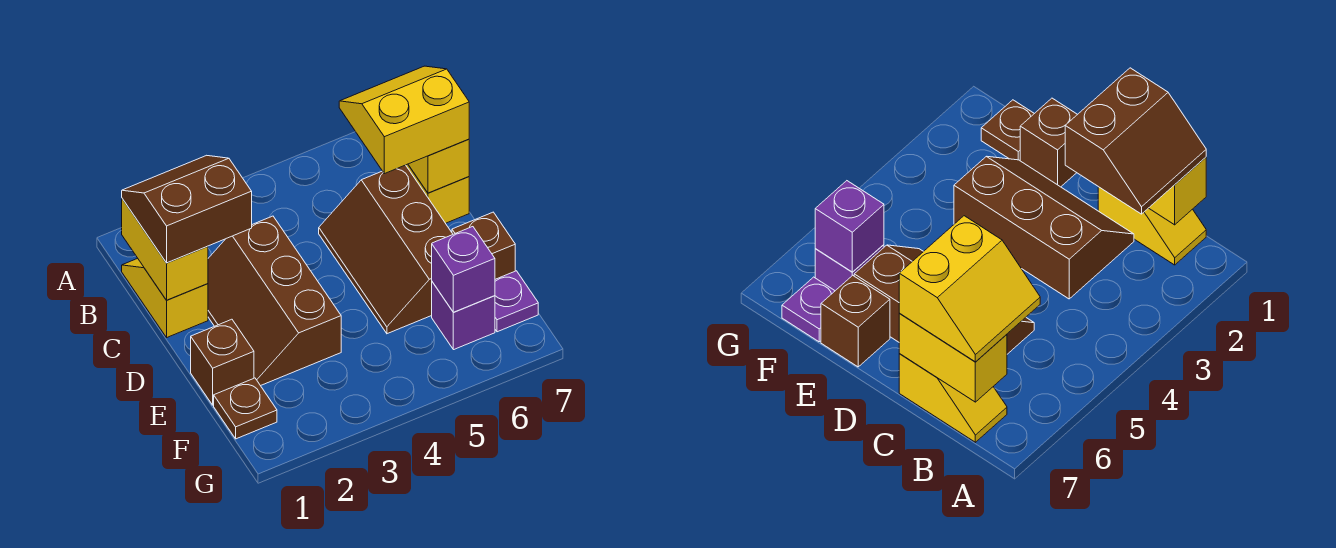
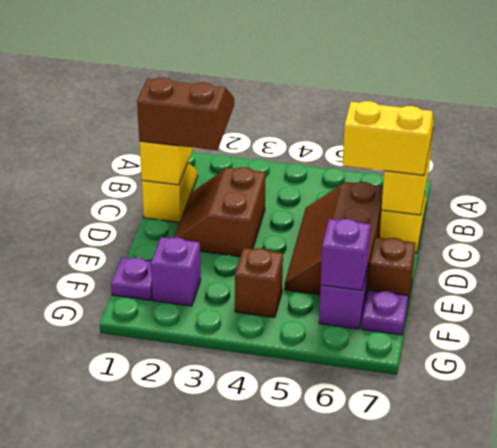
brown 2x3 slope [208,216,341,386] -> brown 2x2 slope [174,167,265,256]
brown 1x1 brick [191,319,254,405] -> brown 1x1 brick moved to [235,248,283,317]
brown 1x1 plate [214,378,277,439] -> purple 1x1 plate [111,258,152,300]
none -> purple 1x1 brick [151,237,201,306]

